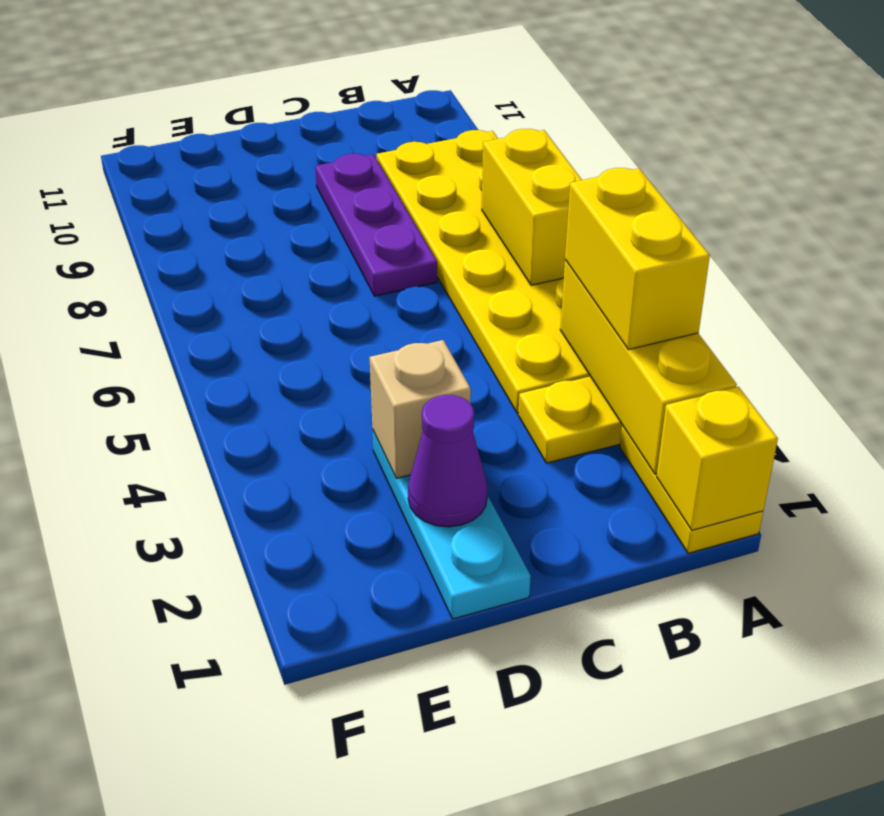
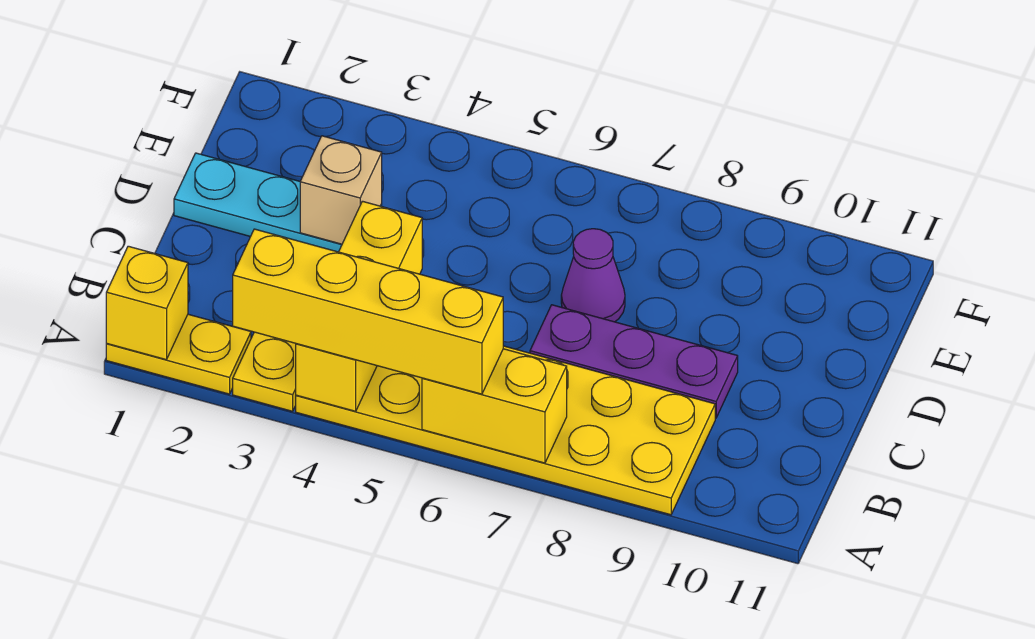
yellow 1x3 brick [560,260,737,474] -> yellow 1x3 brick turned to [296,201,422,411]
yellow 1x2 brick [565,168,710,350] -> yellow 1x4 brick [233,229,503,394]
purple 1x1 cone [408,395,487,527] -> purple 1x1 cone moved to [561,229,625,322]

